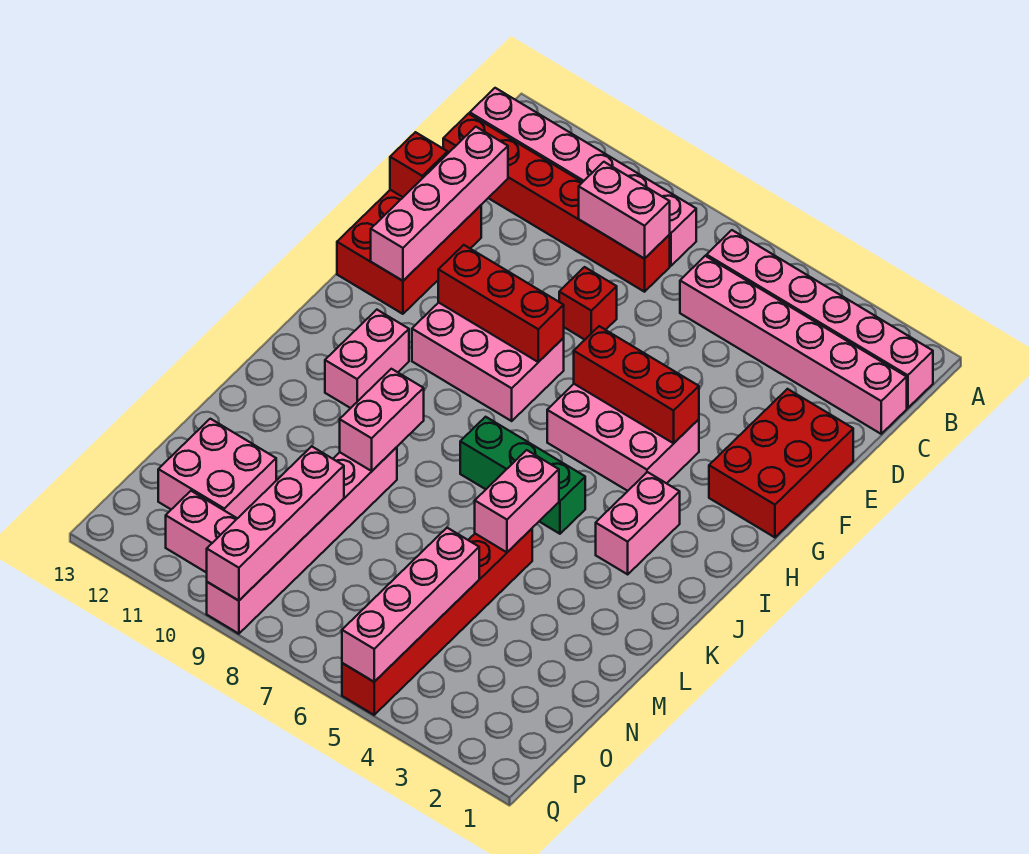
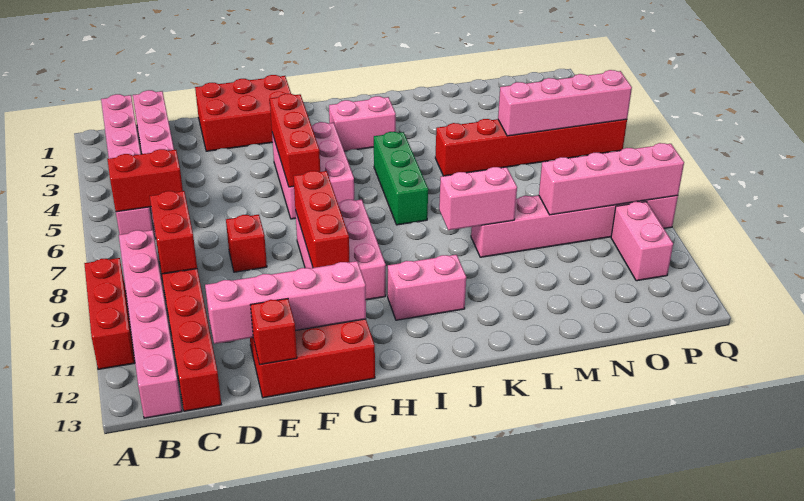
none -> red 1x3 brick [84,258,135,369]
none -> red 1x2 brick [107,149,183,212]
pink 1x2 brick [579,162,670,259] -> red 1x2 brick [150,191,197,274]
pink 1x2 brick [475,450,559,552] -> none
pink 2x2 brick [158,419,276,518] -> none

